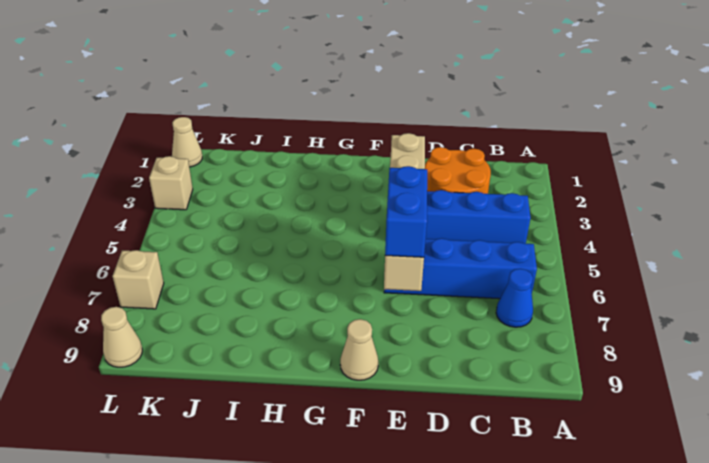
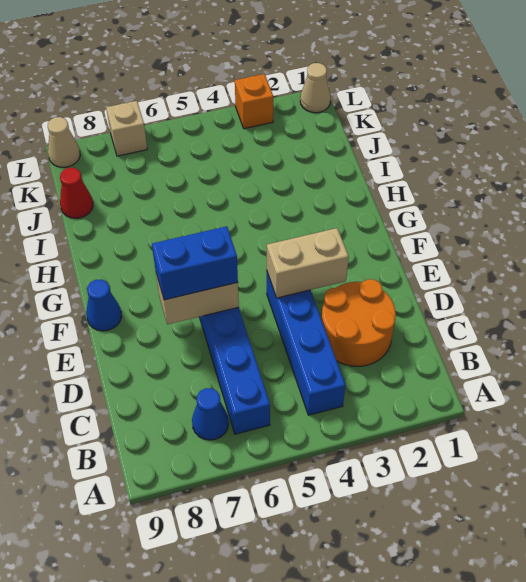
tan 1x1 cone [340,319,378,380] -> blue 1x1 cone [86,279,122,331]
none -> red 1x1 cone [60,168,93,218]
tan 1x1 brick [149,156,193,210] -> orange 1x1 brick [235,74,273,129]

